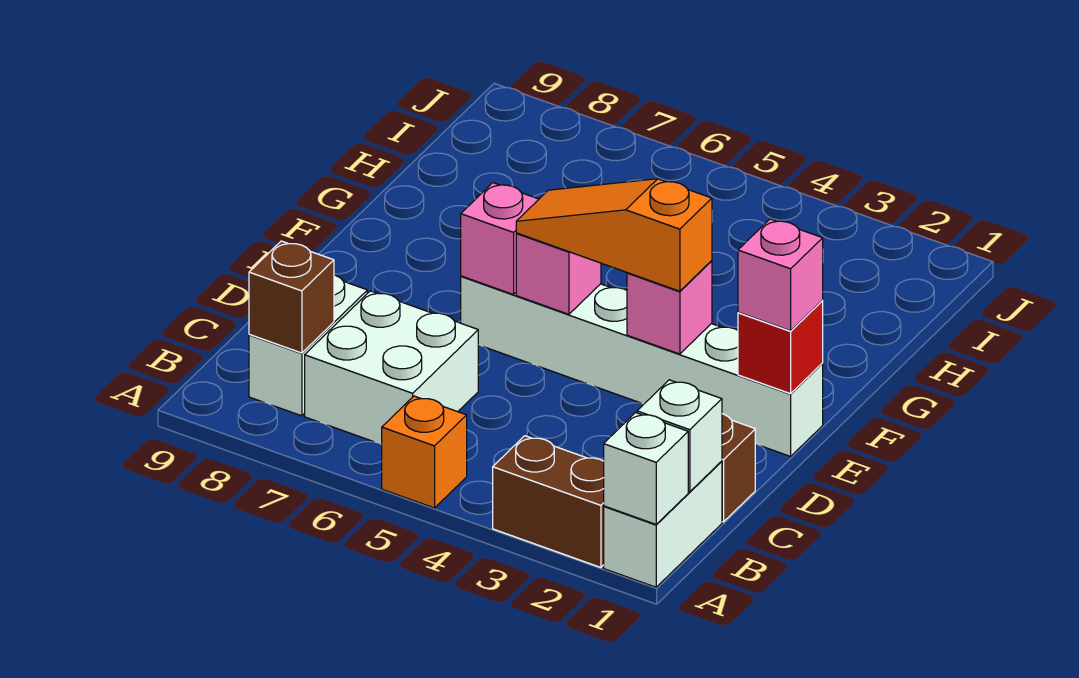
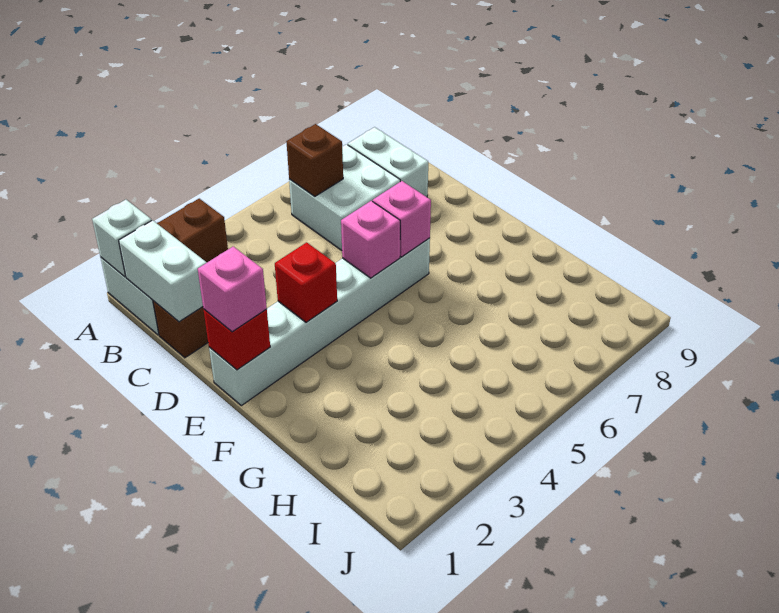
orange 1x1 brick [382,396,467,508] -> none
white 1x1 brick [637,380,722,492] -> white 1x2 brick [119,220,207,322]
brown 1x1 brick [249,241,334,353] -> brown 1x1 brick moved to [286,124,343,197]
pink 1x1 brick [627,261,712,354] -> red 1x1 brick [275,242,337,322]
orange 1x3 slope [516,179,712,291] -> none

